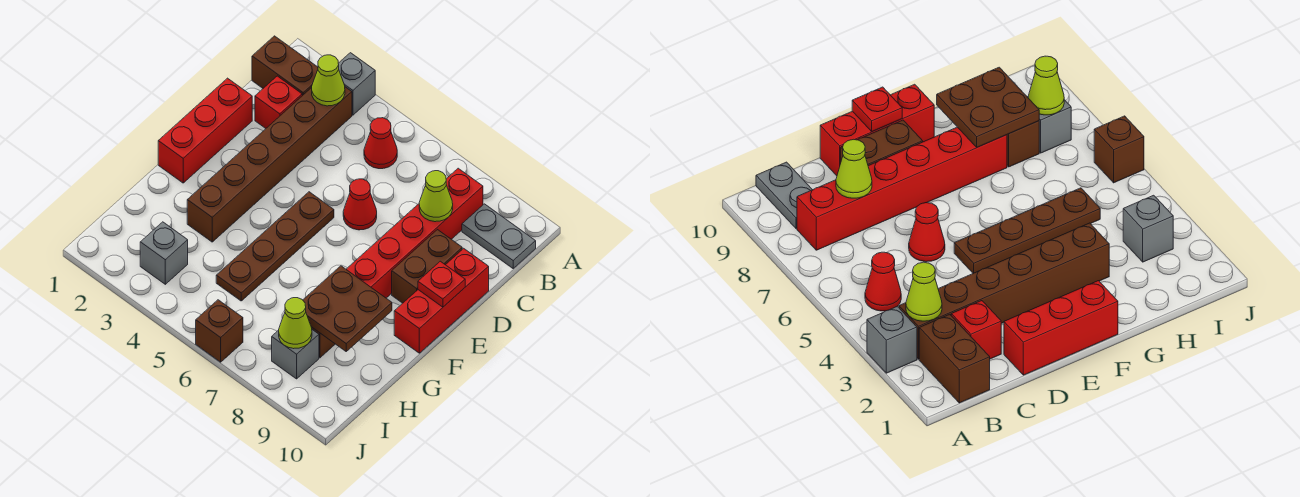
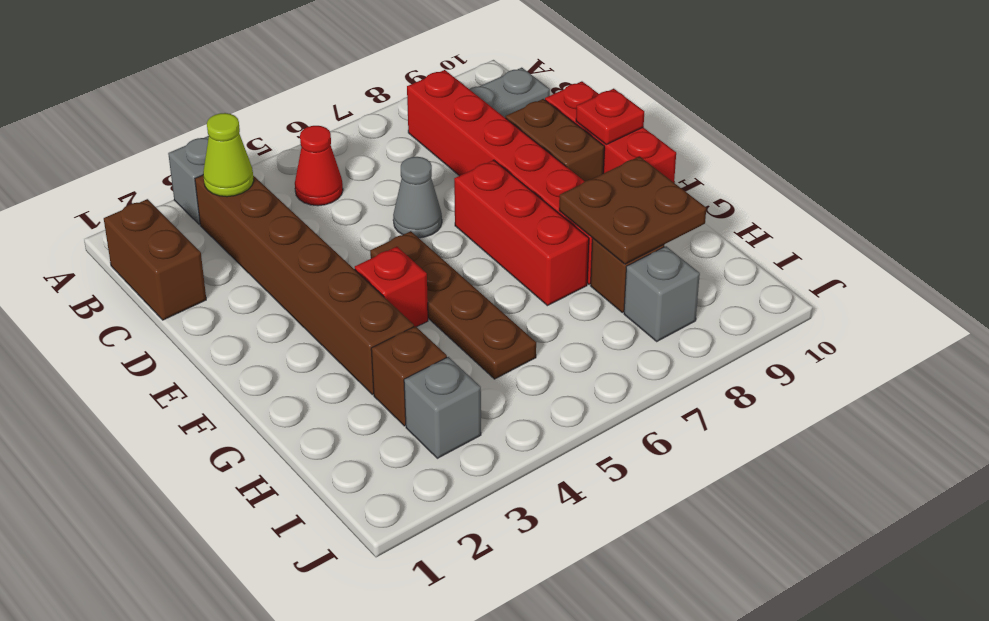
brown 1x2 brick [252,36,318,96] -> brown 1x2 brick turned to [104,199,206,320]
red 1x1 brick [255,76,302,128] -> red 1x1 brick moved to [355,247,428,327]
lime 1x1 cone [419,171,453,222] -> none
red 1x3 brick [158,78,252,183] -> red 1x3 brick moved to [454,160,589,306]
red 1x1 cone [343,179,377,230] -> grey 1x1 cone [393,157,442,238]
lime 1x1 cone [279,298,312,349] -> none
brown 1x1 brick [196,300,243,362] -> brown 1x1 brick moved to [371,326,447,426]

